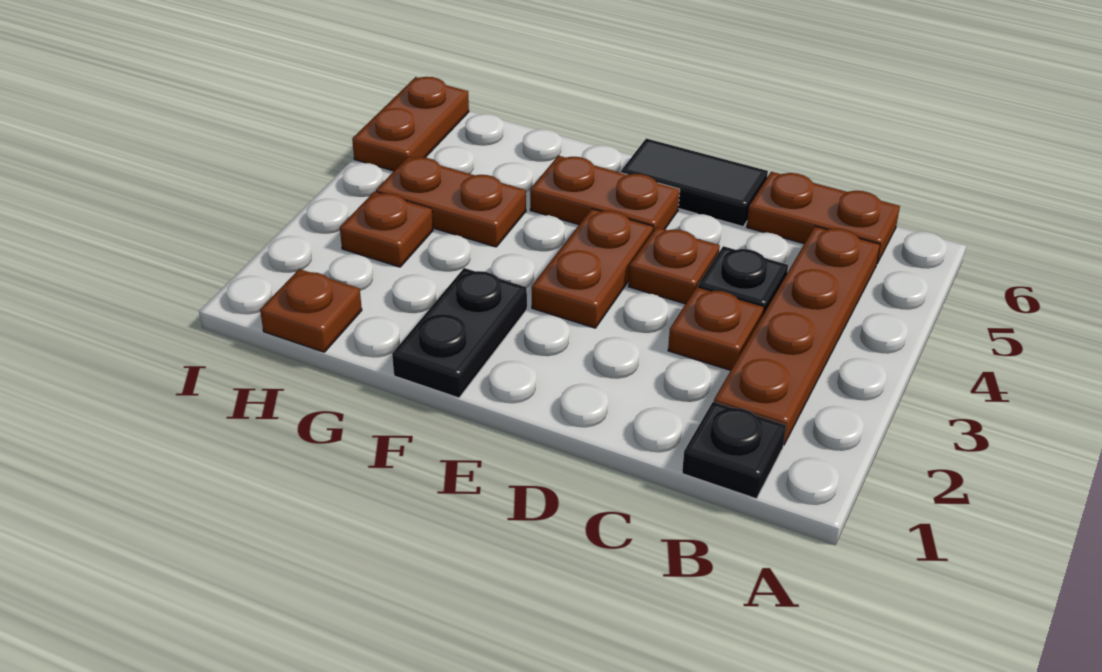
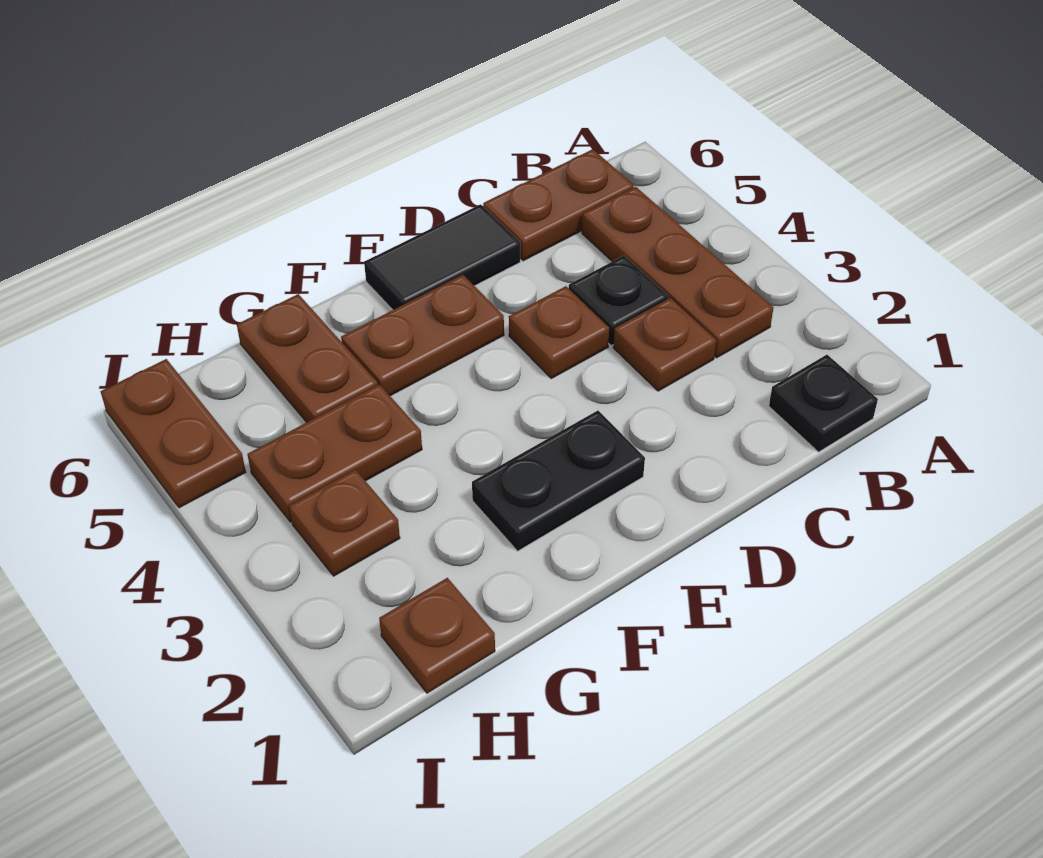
brown 1x4 plate [714,226,880,445] -> brown 1x3 plate [582,187,773,358]
brown 1x2 plate [532,209,653,328] -> brown 1x2 plate moved to [237,294,378,422]
black 1x2 plate [392,268,527,398] -> black 1x2 plate turned to [472,411,645,551]

